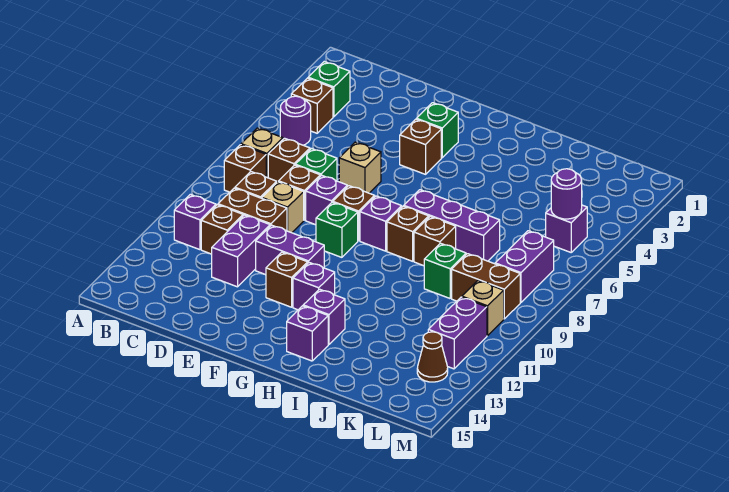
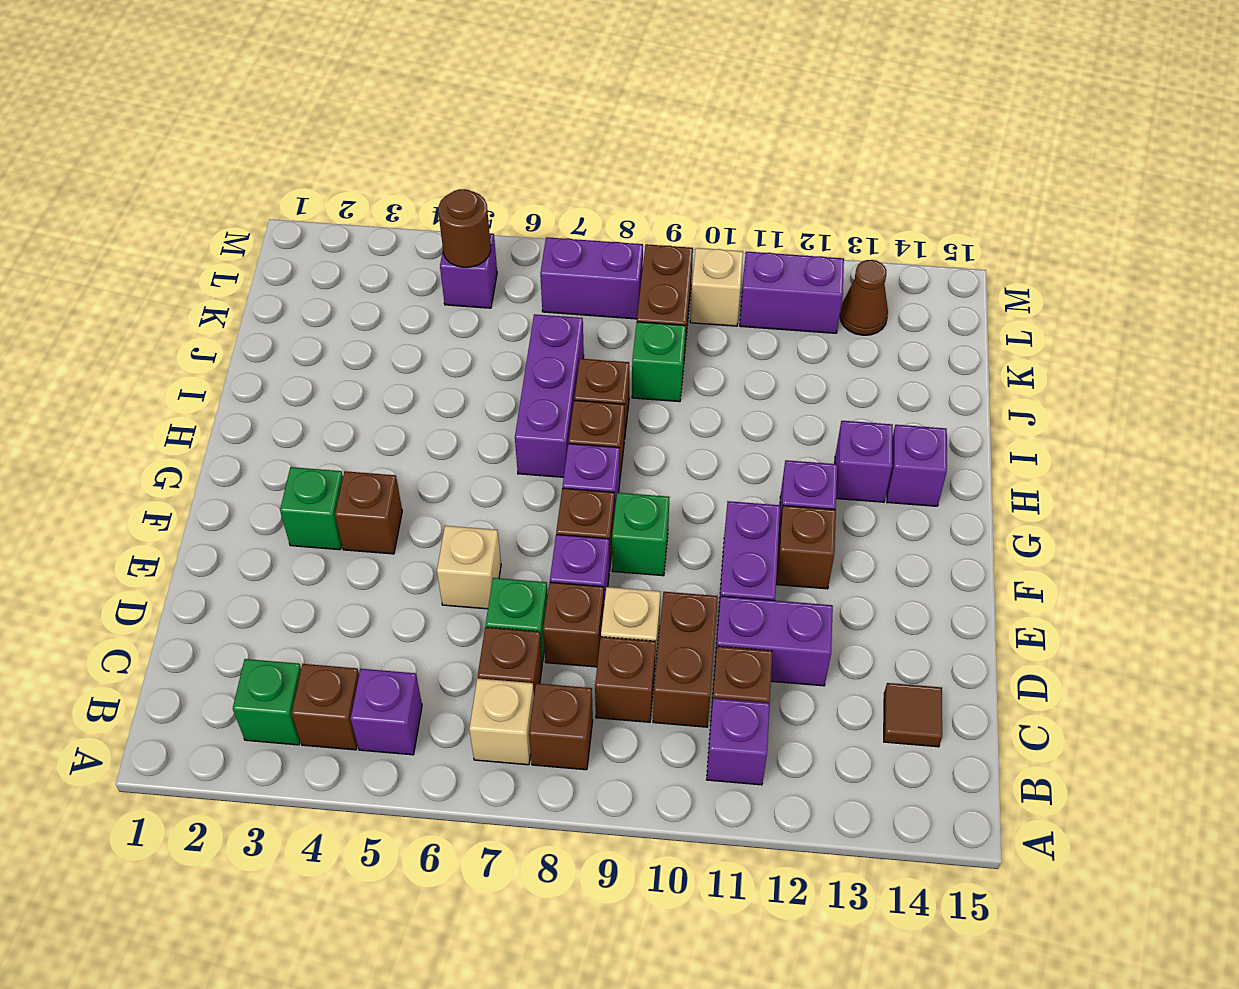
purple 1x1 round brick [280,96,311,145] -> purple 1x1 brick [351,669,422,755]
none -> brown 1x1 tile [884,683,942,747]
purple 1x1 round brick [551,169,582,219] -> brown 1x1 round brick [438,189,491,267]

